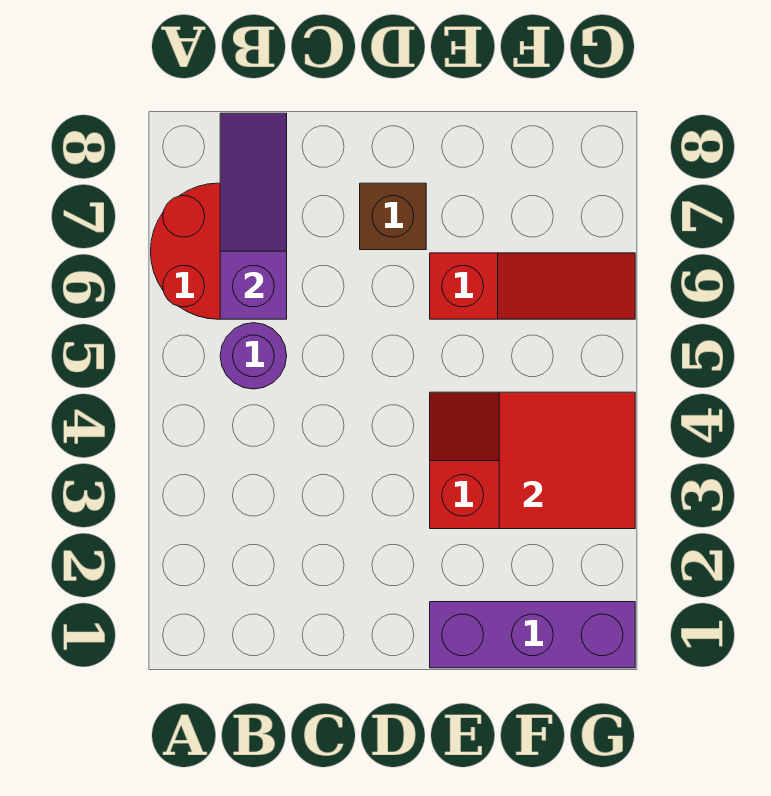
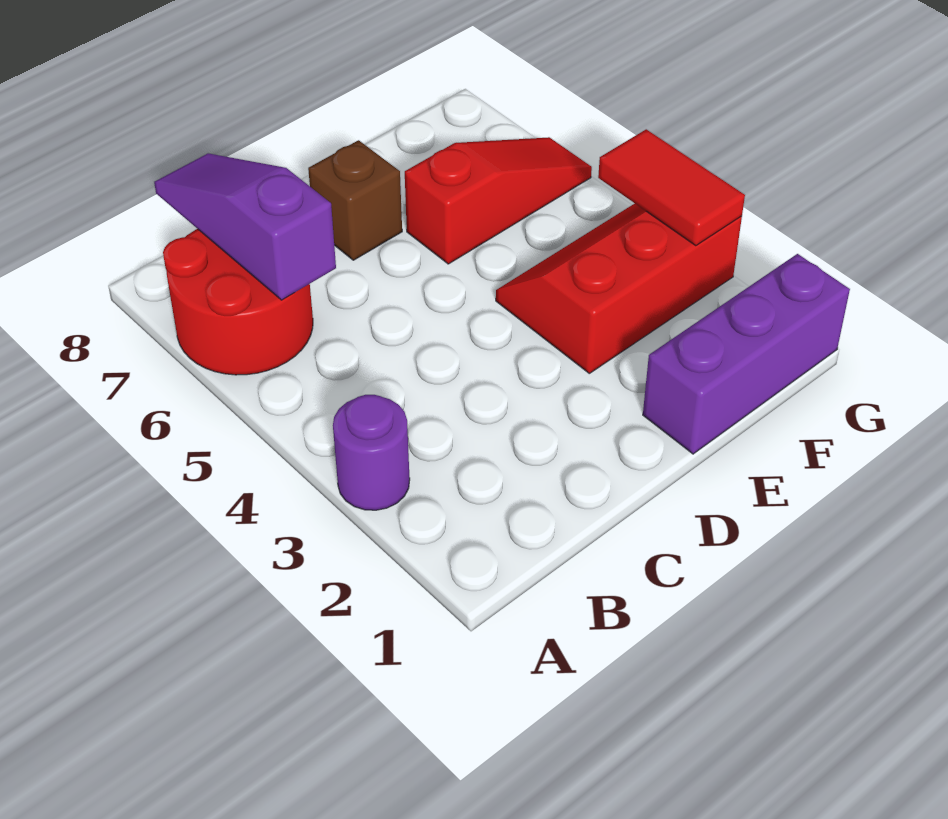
purple 1x1 round brick [220,323,287,389] -> purple 1x1 round brick moved to [333,395,410,510]
red 2x2 tile [499,392,635,529] -> red 1x2 tile [598,129,745,246]

